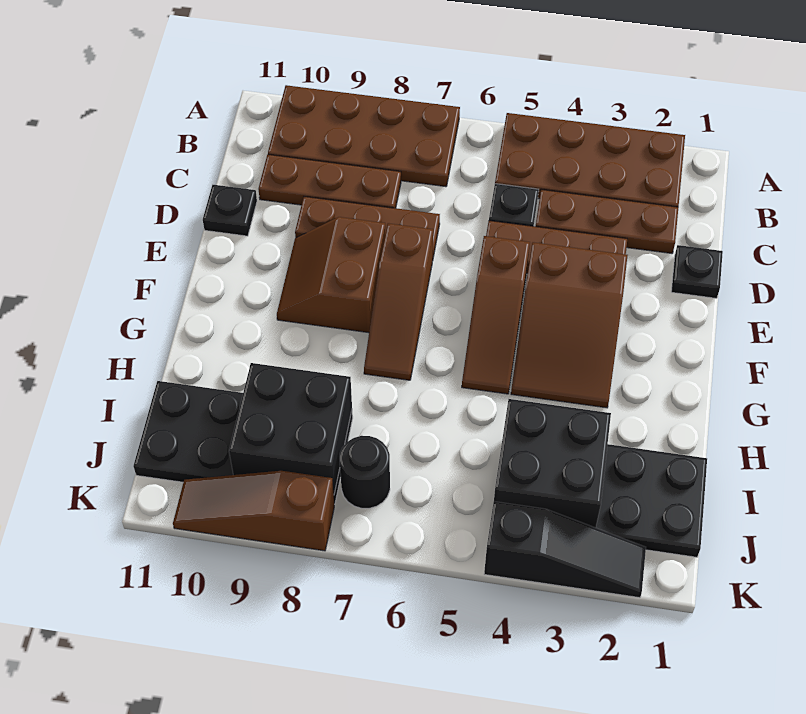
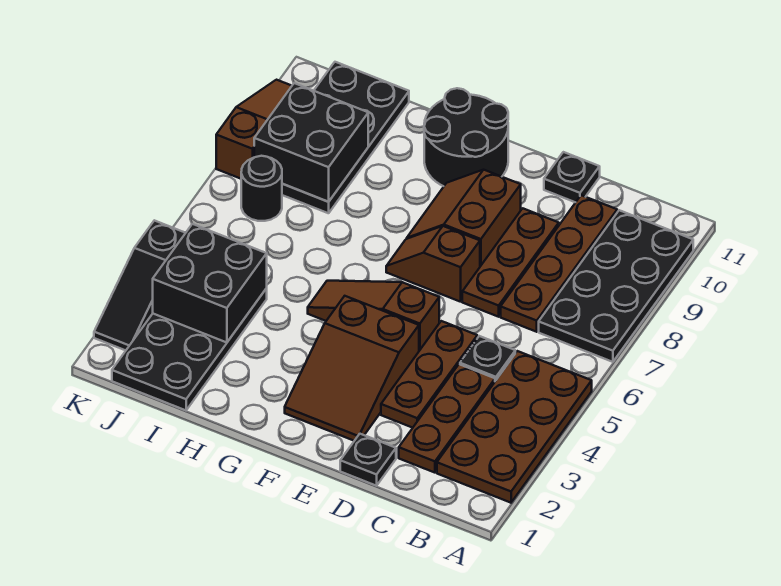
brown 2x4 plate [268,85,460,187] -> black 2x4 plate [539,210,693,362]
brown 1x3 plate [258,154,401,208] -> brown 1x4 plate [501,195,617,332]
brown 2x3 slope [511,242,628,408] -> brown 2x3 slope turned to [285,296,419,441]
brown 1x3 slope [364,223,433,380] -> brown 1x2 slope [386,226,480,302]
brown 2x2 slope [277,217,386,333] -> brown 2x2 slope turned to [407,170,521,266]
none -> black 2x2 round brick [424,88,508,186]

